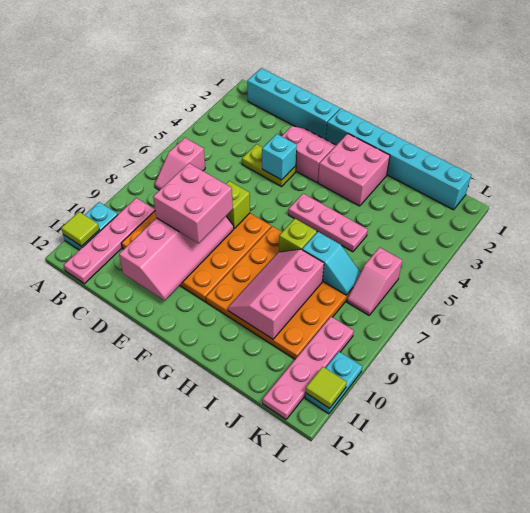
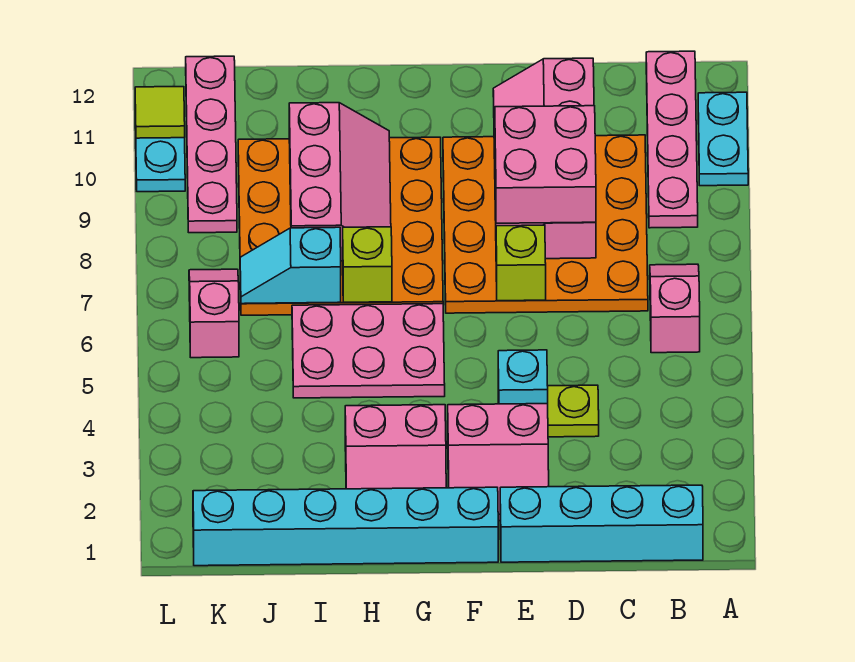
lime 1x1 tile [61,212,99,246] -> none
pink 2x2 brick [318,134,390,206] -> pink 2x2 slope [345,405,446,489]
pink 1x3 plate [288,194,368,252] -> pink 2x3 plate [292,304,445,398]

